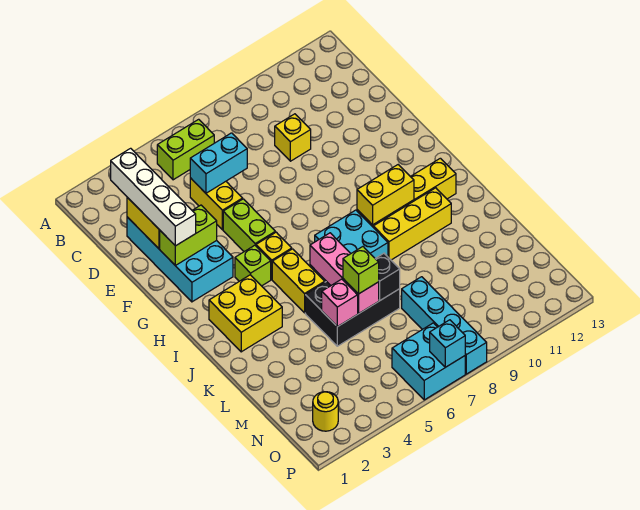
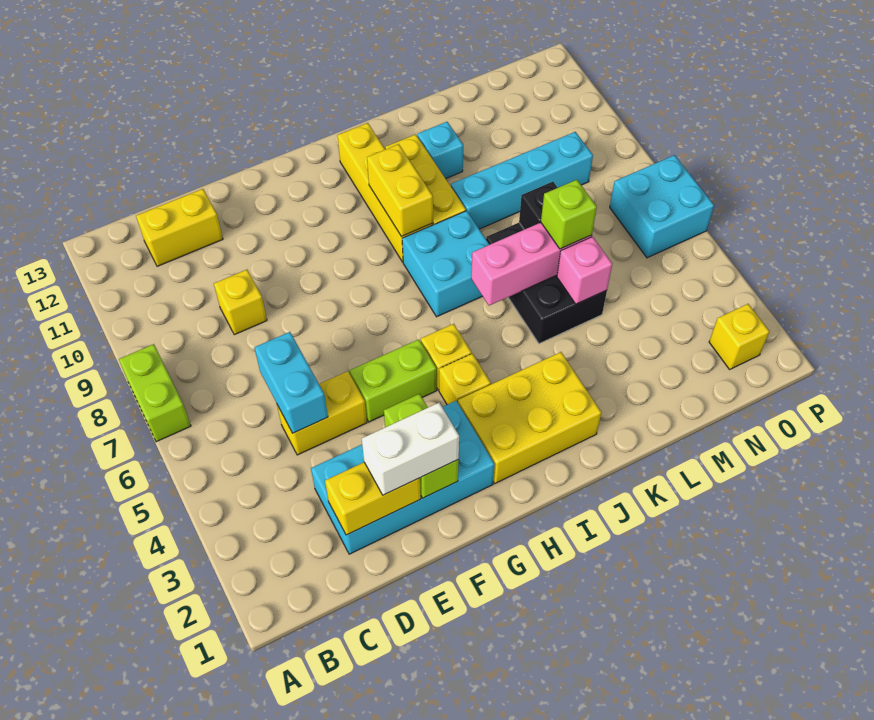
lime 1x2 brick [157,119,214,180] -> lime 1x2 brick moved to [119,344,191,442]
white 1x4 brick [111,148,196,246] -> white 1x2 brick [362,403,459,495]
lime 1x1 brick [235,245,271,286] -> yellow 1x1 brick [439,354,491,405]
yellow 2x2 brick [209,275,282,352] -> yellow 2x3 brick [458,352,602,483]
yellow 1x2 brick [272,249,325,313] -> yellow 1x2 brick moved to [136,189,223,266]
cyan 1x4 brick [402,277,487,374] -> cyan 1x4 brick moved to [451,132,593,229]
yellow 1x1 round brick [313,392,338,431] -> yellow 1x1 brick [709,304,770,369]
cyan 1x1 brick [430,320,465,367] -> cyan 1x1 brick moved to [417,122,463,179]

